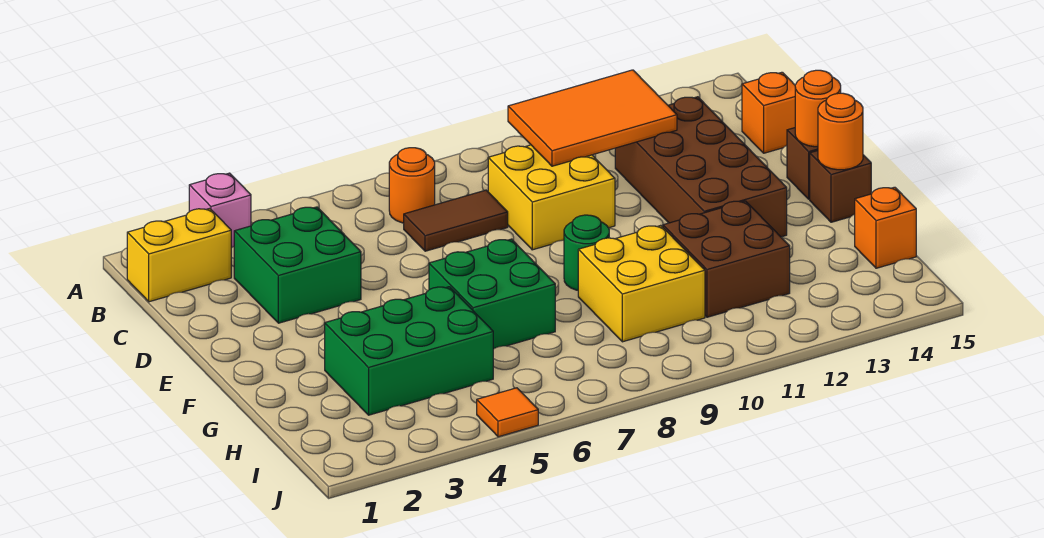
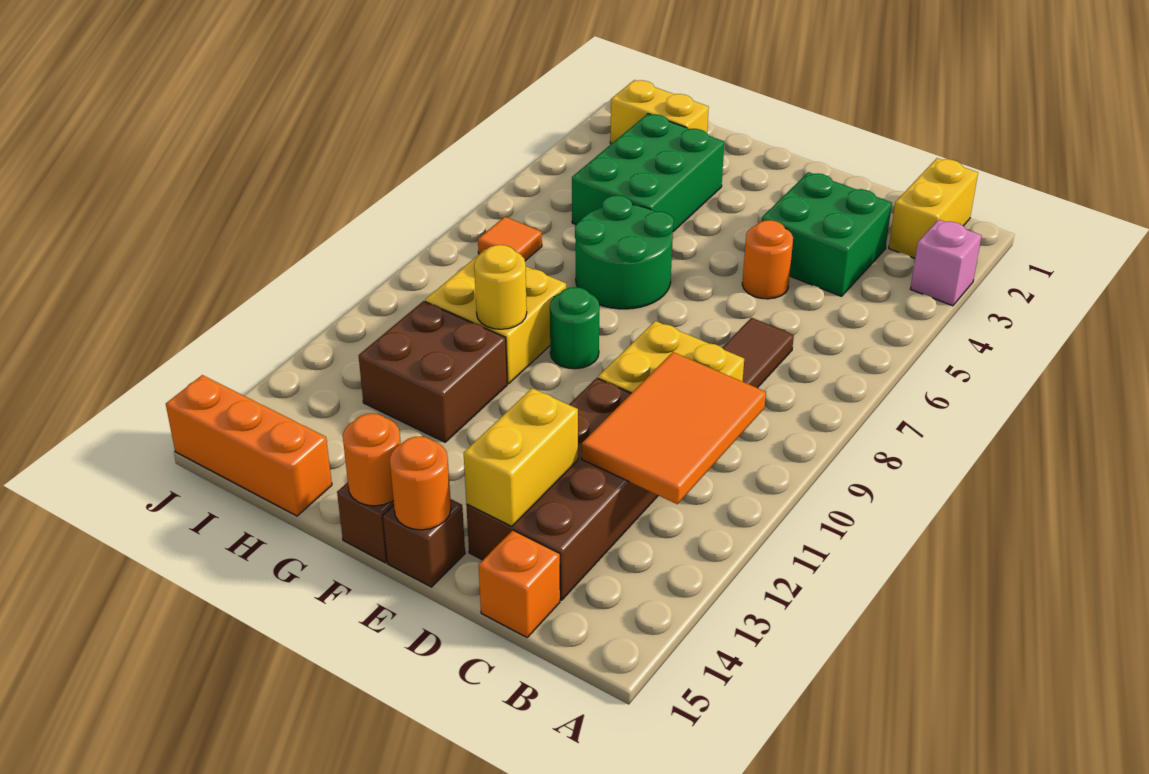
orange 1x1 round brick [389,148,435,223] -> orange 1x1 round brick moved to [742,220,793,299]
brown 2x4 brick [615,97,787,237] -> brown 2x4 brick turned to [466,378,658,600]
none -> yellow 1x2 brick [464,388,578,526]
green 2x2 brick [429,239,555,349] -> green 2x2 round brick [575,195,674,309]
none -> yellow 1x1 round brick [474,245,527,329]
none -> yellow 1x2 brick [610,80,709,144]
orange 1x1 brick [855,187,916,268] -> orange 1x3 brick [166,375,332,516]
orange 1x1 tile [477,388,538,437] -> orange 1x1 tile moved to [478,217,542,261]

